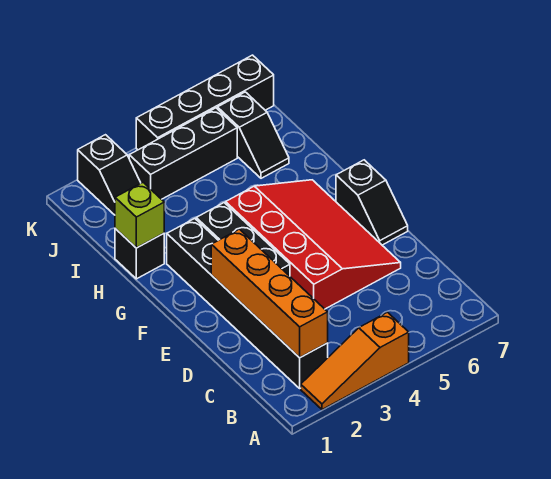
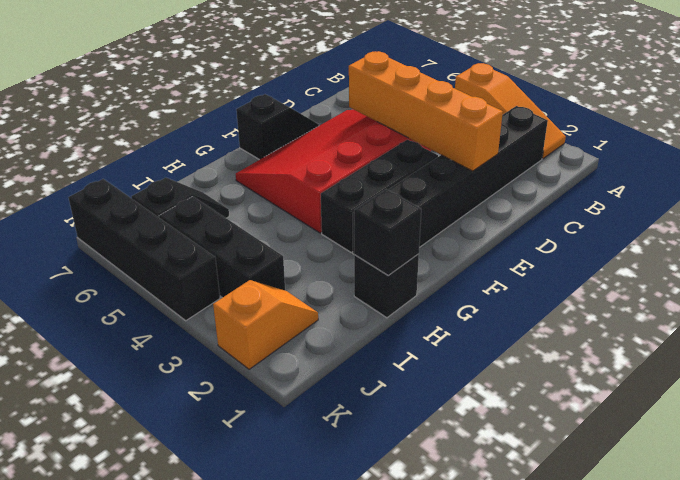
orange 1x4 brick [211,229,328,358] -> orange 1x4 brick turned to [349,51,503,171]
lime 1x1 brick [115,182,164,248] -> black 1x1 brick [354,189,421,276]
black 1x2 slope [78,135,141,215] -> orange 1x2 slope [213,280,318,369]

